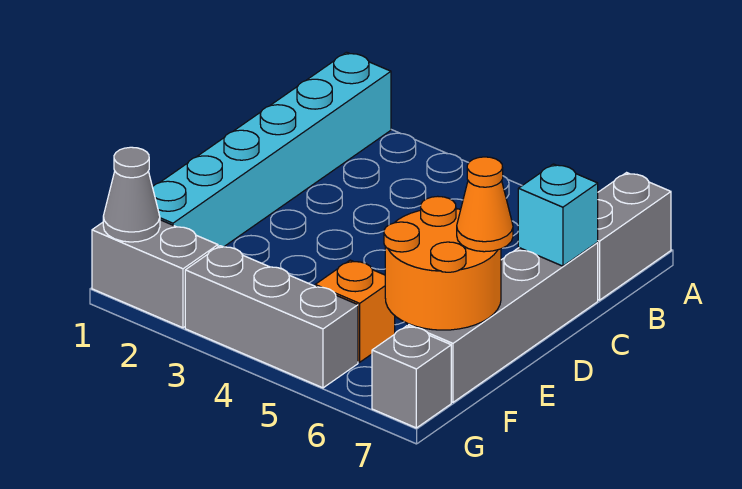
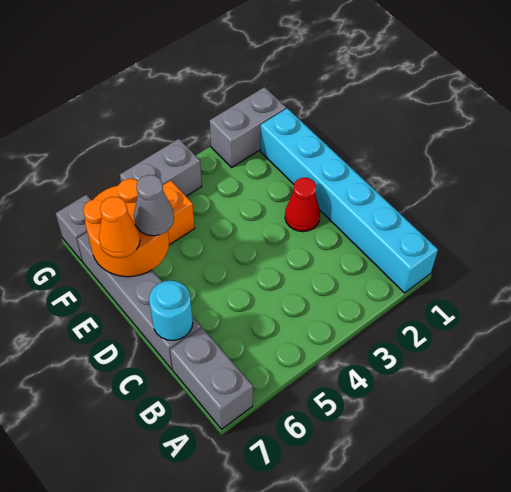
cyan 1x1 brick [518,164,598,266] -> cyan 1x1 round brick [149,281,193,340]
none -> red 1x1 cone [285,178,320,232]
grey 1x1 cone [103,147,160,242] -> grey 1x1 cone moved to [134,175,174,236]
grey 1x3 brick [185,246,358,388] -> grey 1x2 brick [120,139,202,196]

